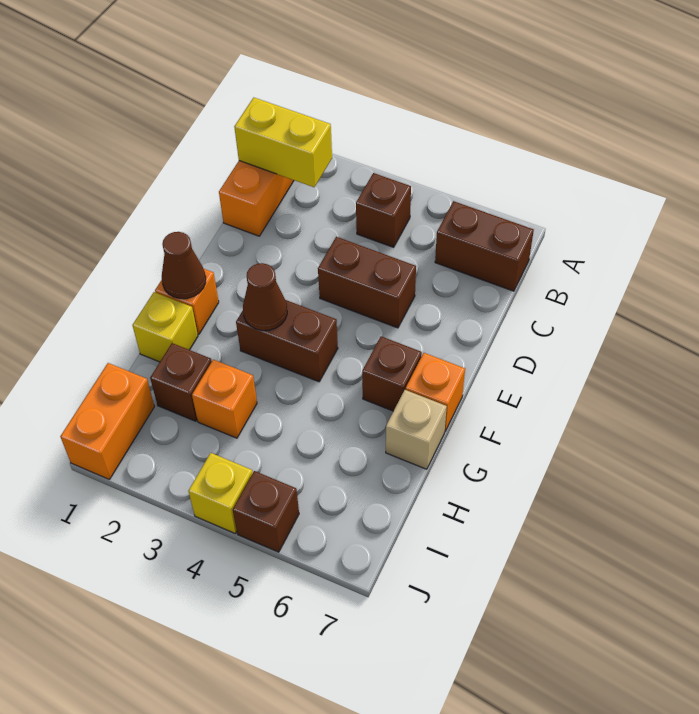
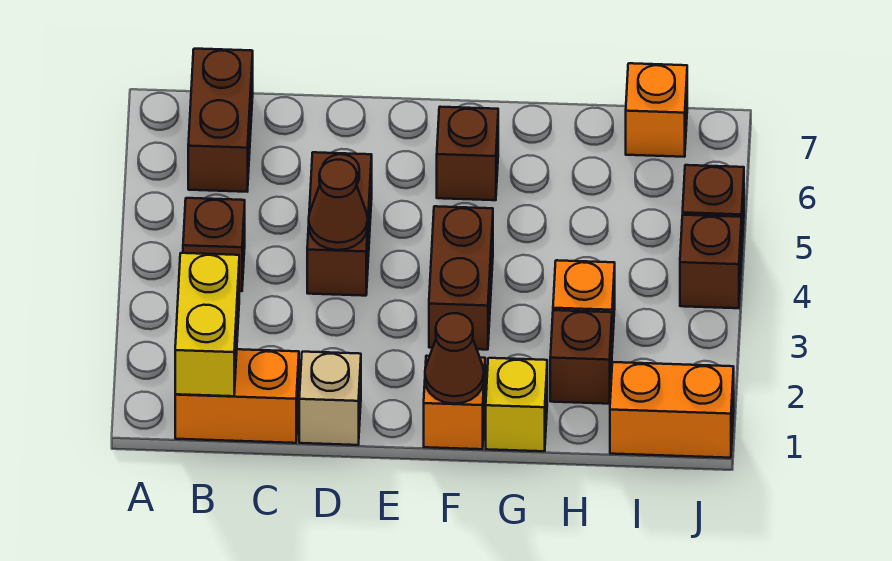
brown 1x1 cone [243,263,287,331] -> brown 1x1 cone moved to [309,160,368,250]
orange 1x1 brick [406,353,465,431] -> orange 1x1 brick moved to [626,63,687,157]
tan 1x1 brick [386,390,447,469] -> tan 1x1 brick moved to [299,352,361,445]
yellow 1x1 brick [188,453,253,533] -> brown 1x1 brick [680,215,742,308]

